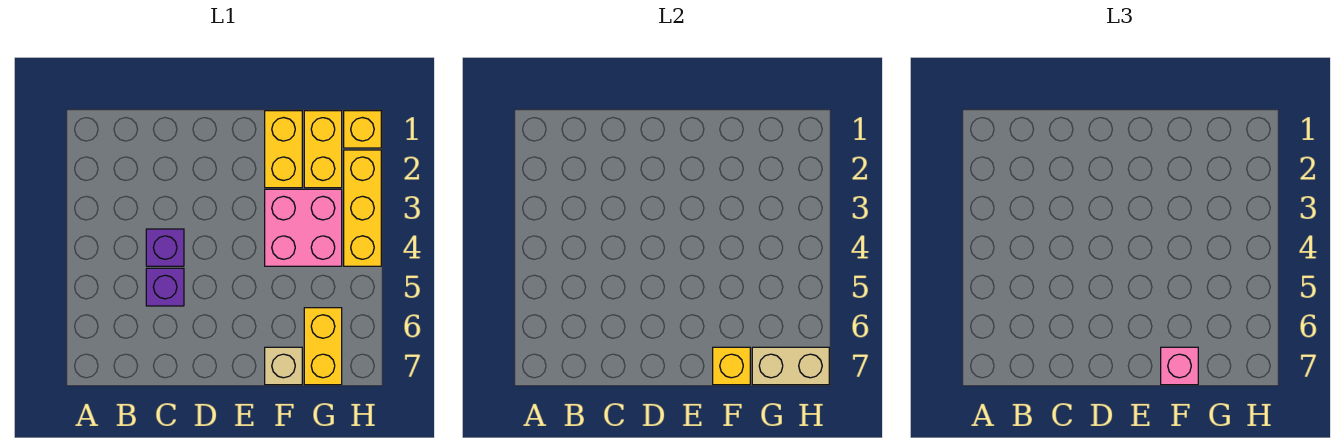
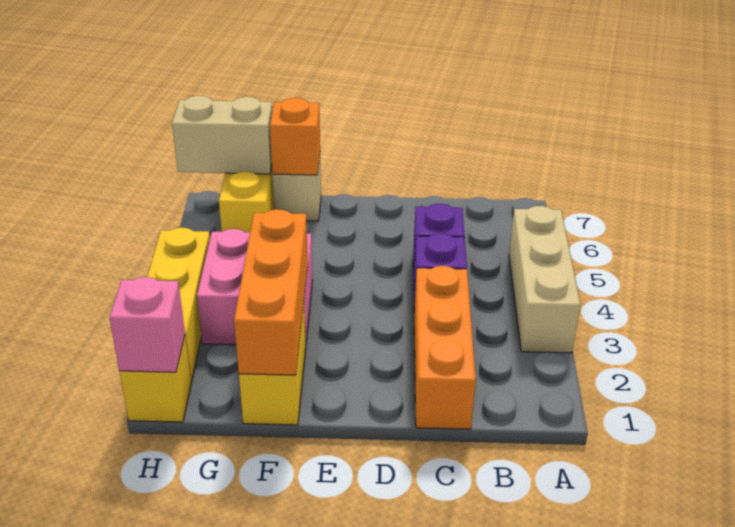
none -> tan 1x3 brick [509,206,580,353]
none -> orange 1x3 brick [414,266,476,429]
none -> orange 1x3 brick [234,209,308,375]
yellow 1x1 brick [713,347,750,385] -> orange 1x1 brick [270,98,320,175]
pink 1x1 brick [1161,347,1198,385] -> pink 1x1 brick moved to [109,277,185,372]
yellow 1x2 brick [304,111,342,188] -> none

